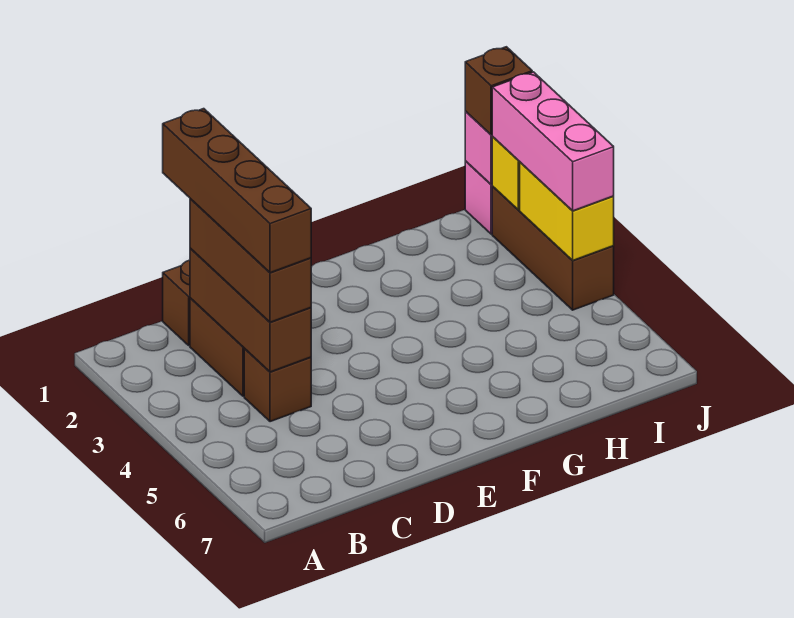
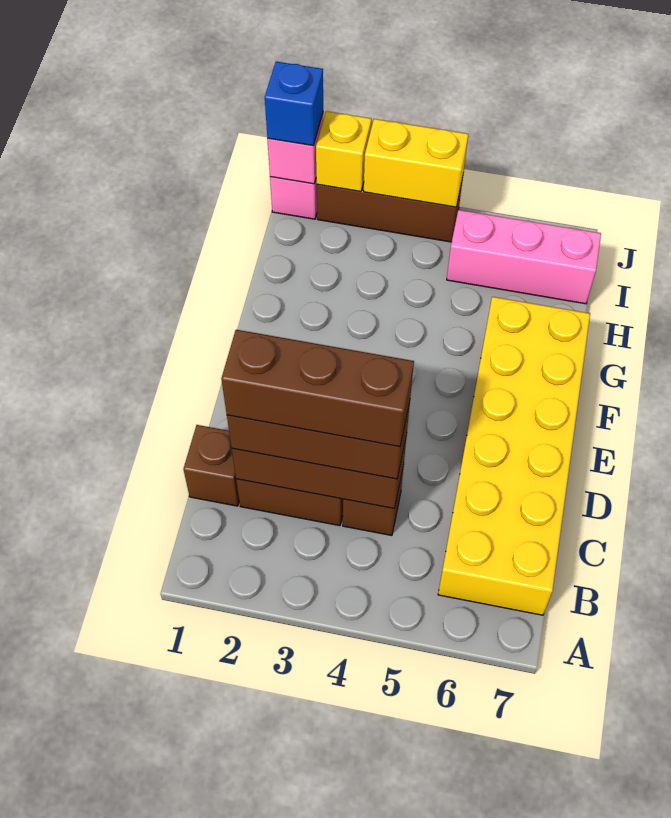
none -> yellow 2x6 brick [438,297,590,615]
brown 1x4 brick [163,109,311,273] -> brown 1x3 brick [221,330,414,447]
brown 1x1 brick [465,47,532,135] -> blue 1x1 brick [265,62,323,146]
pink 1x3 brick [492,72,614,211] -> pink 1x3 brick moved to [447,210,601,304]

